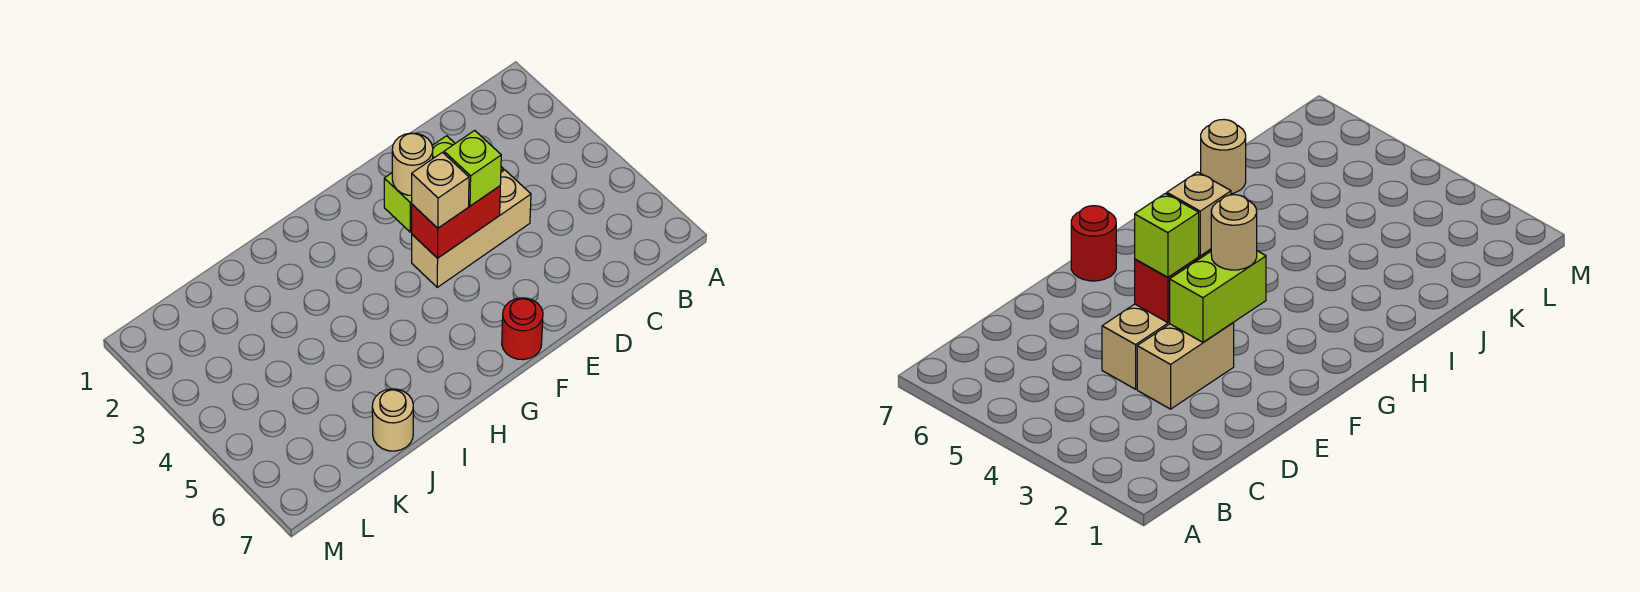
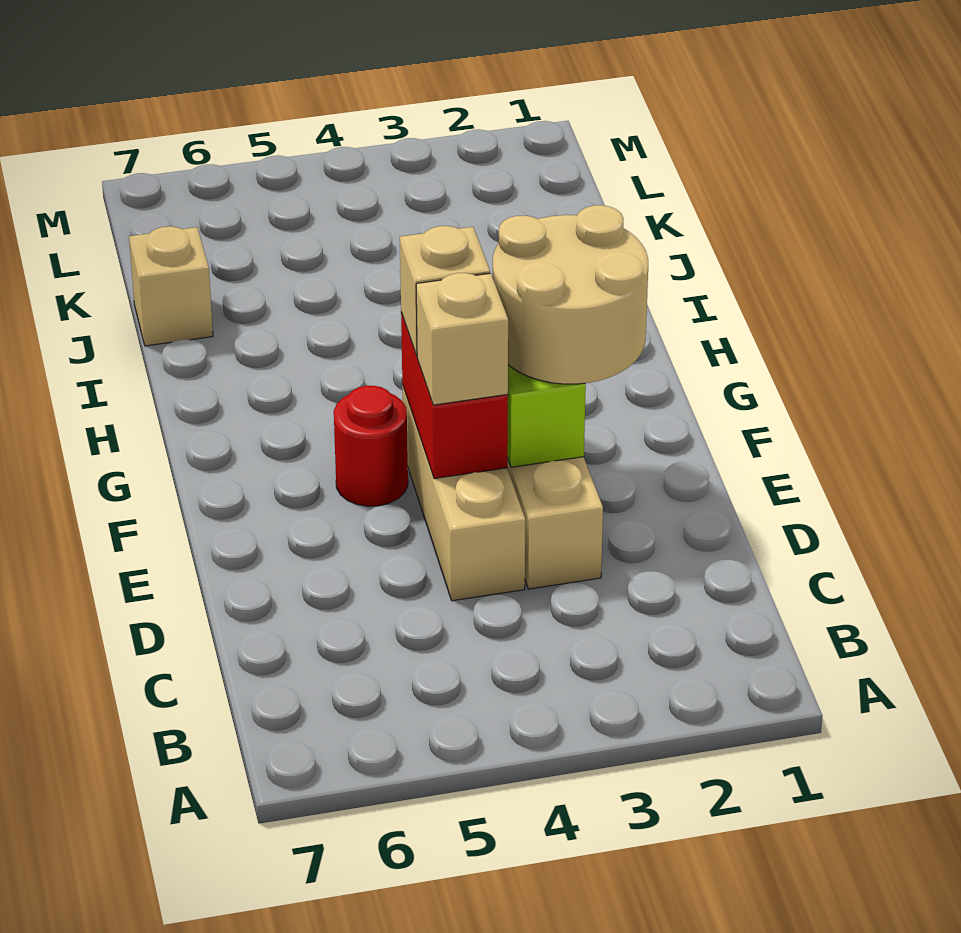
lime 1x1 brick [444,131,501,206] -> tan 1x1 brick [416,273,508,405]
tan 1x1 round brick [392,133,433,196] -> tan 2x2 round brick [493,205,648,384]
red 1x1 round brick [502,298,543,360] -> red 1x1 round brick moved to [334,386,408,506]
tan 1x1 round brick [372,389,413,451] -> tan 1x1 brick [129,226,213,346]

